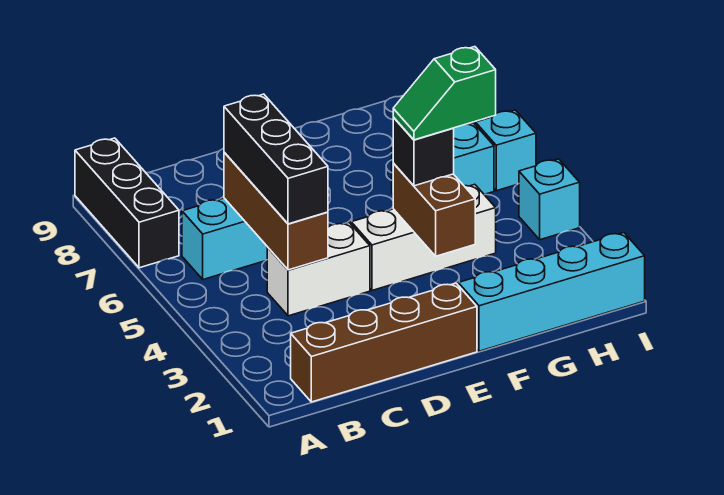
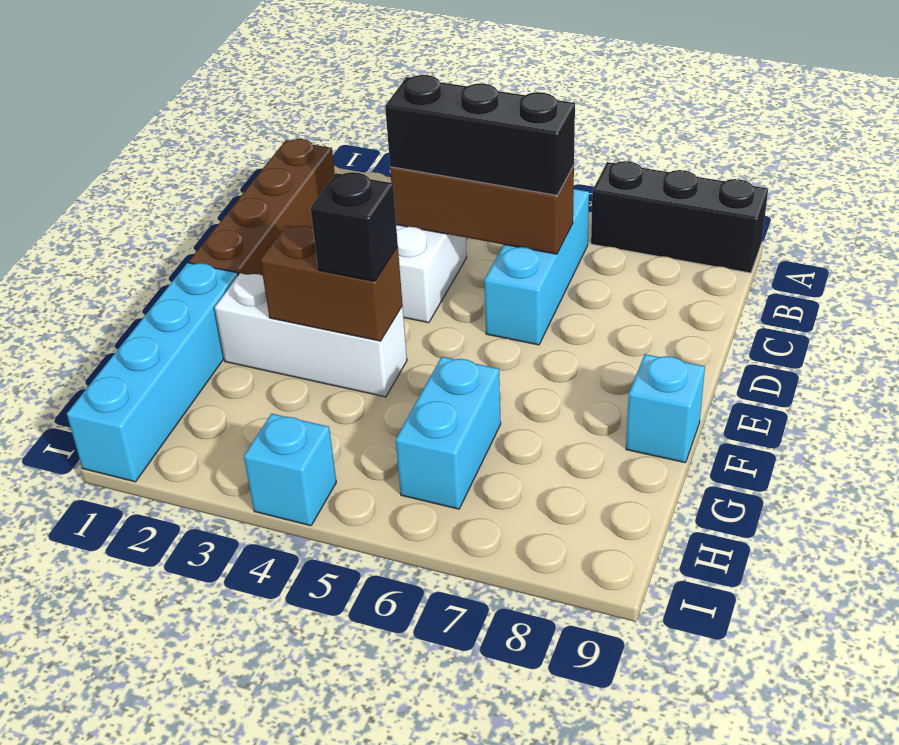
white 1x3 brick [351,184,496,290] -> white 1x3 brick turned to [215,273,407,397]
green 1x2 slope [393,47,496,140] -> none
cyan 1x1 brick [475,110,536,191] -> cyan 1x1 brick moved to [626,354,705,463]

